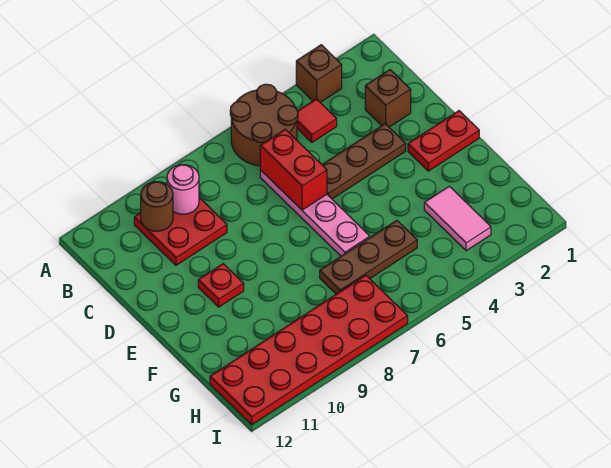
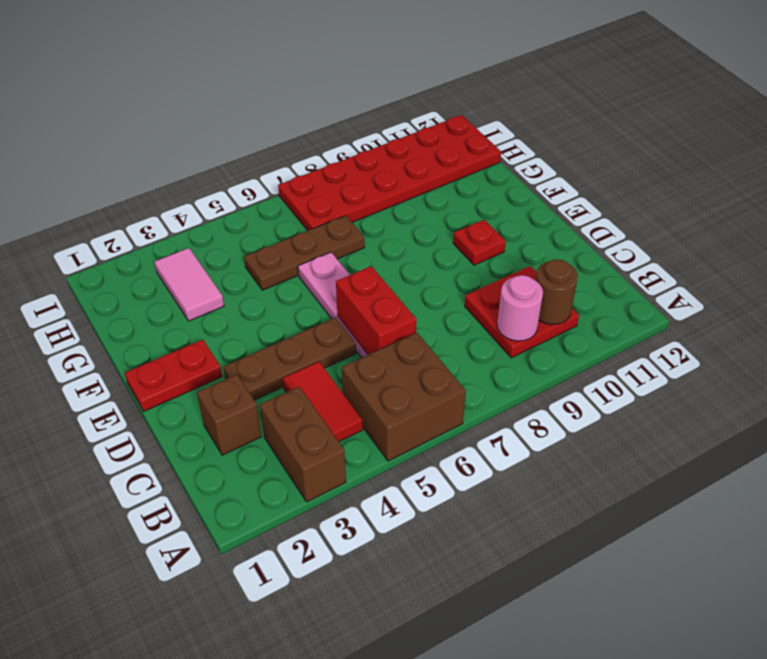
brown 1x1 brick [296,45,342,102] -> brown 1x2 brick [260,387,346,502]
brown 2x2 round brick [230,84,298,166] -> brown 2x2 brick [342,333,466,461]
red 1x1 tile [297,99,337,142] -> red 1x2 tile [283,362,363,442]

